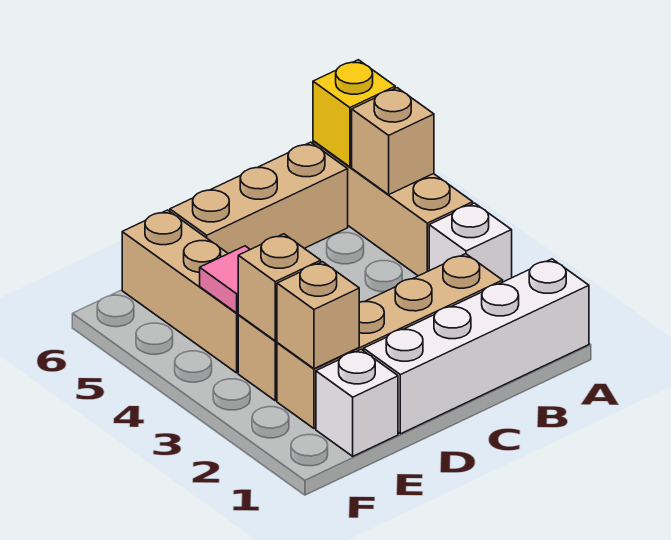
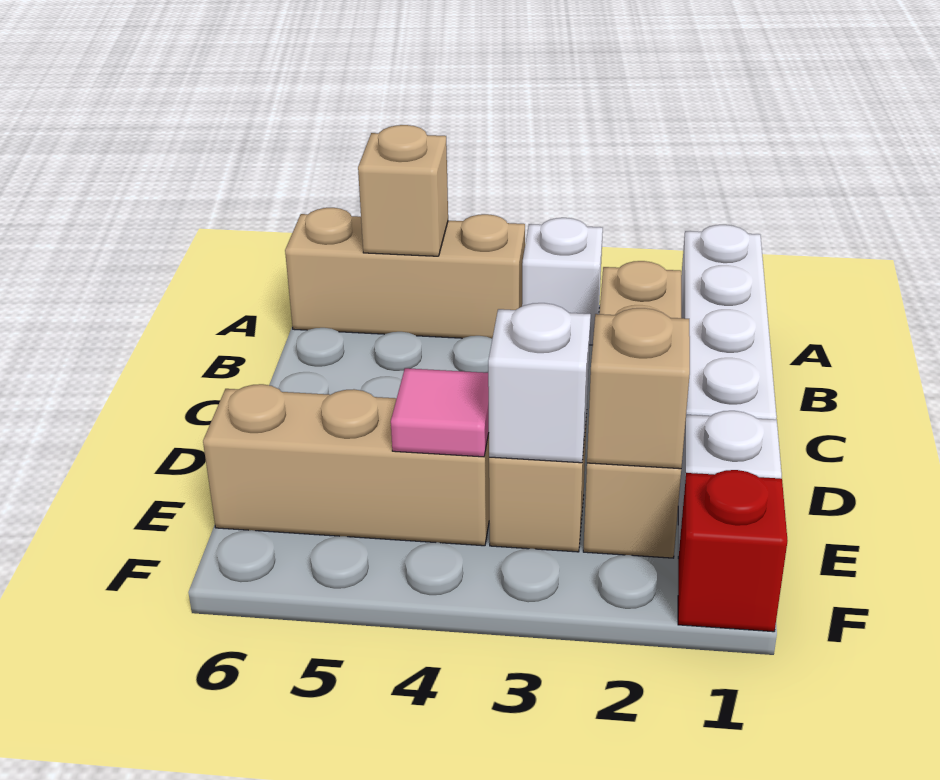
yellow 1x1 brick [313,60,395,167] -> none
tan 1x3 brick [170,142,348,254] -> none
tan 1x1 brick [238,234,321,341] -> white 1x1 brick [488,303,591,463]
none -> red 1x1 brick [678,470,788,632]

